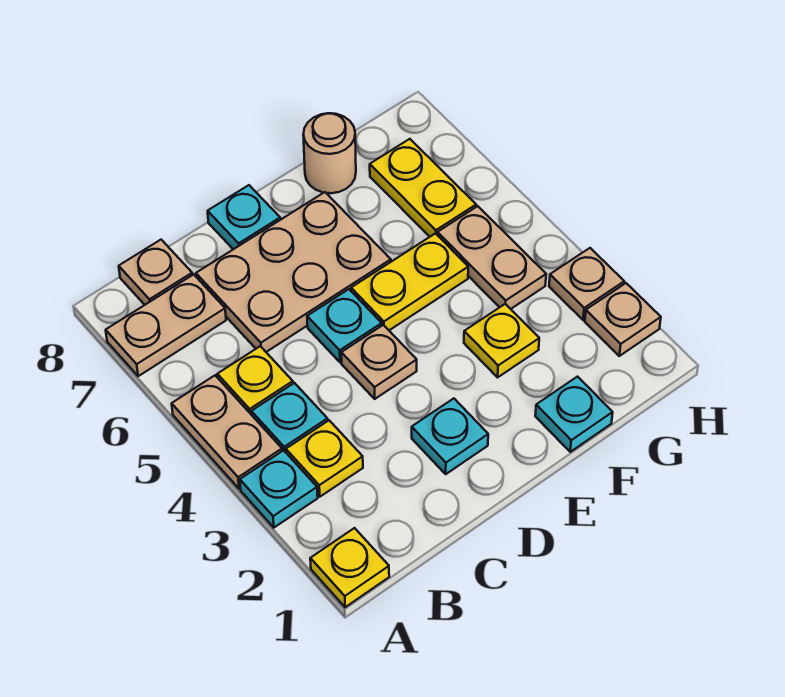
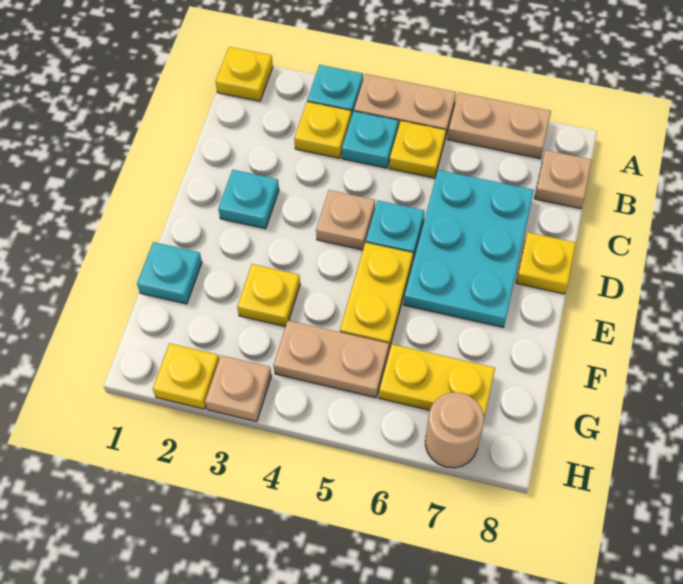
tan 1x2 plate [106,274,226,376] -> tan 1x2 plate turned to [448,93,551,158]
tan 2x3 plate [196,192,391,352] -> cyan 2x3 plate [404,170,534,327]
cyan 1x1 plate [208,185,280,249] -> yellow 1x1 plate [516,232,576,294]
tan 1x1 round brick [303,113,356,193] -> tan 1x1 round brick moved to [425,392,484,468]
tan 1x1 plate [585,283,661,356] -> yellow 1x1 plate [153,343,219,409]

